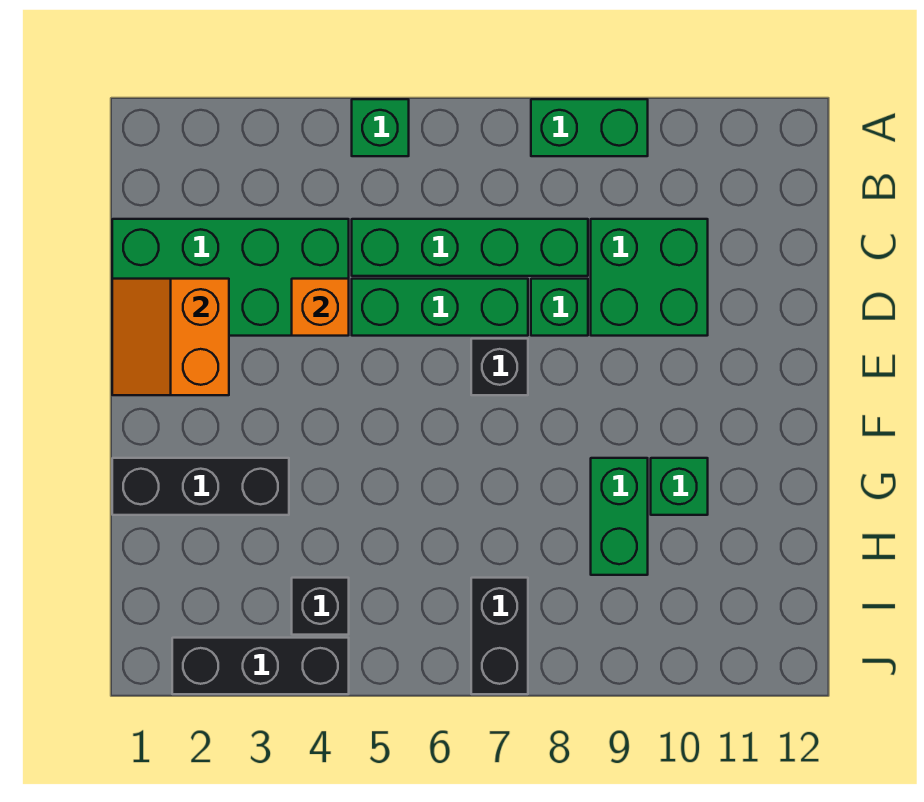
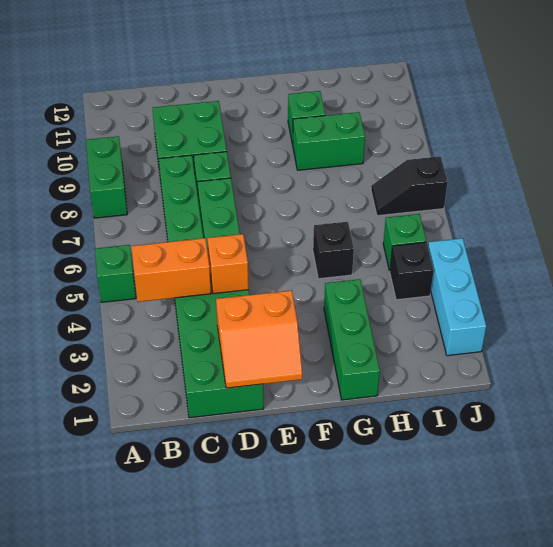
none -> orange 1x2 brick [131,238,211,302]
black 1x1 brick [471,339,528,395] -> black 1x1 brick moved to [313,222,354,279]
black 1x3 brick [112,458,289,515] -> green 1x3 brick [324,279,380,400]
none -> green 1x1 brick [383,214,426,271]
black 1x2 brick [471,578,528,694] -> black 1x2 slope [371,156,448,216]
black 1x3 brick [172,638,349,694] -> cyan 1x3 brick [428,238,486,356]

